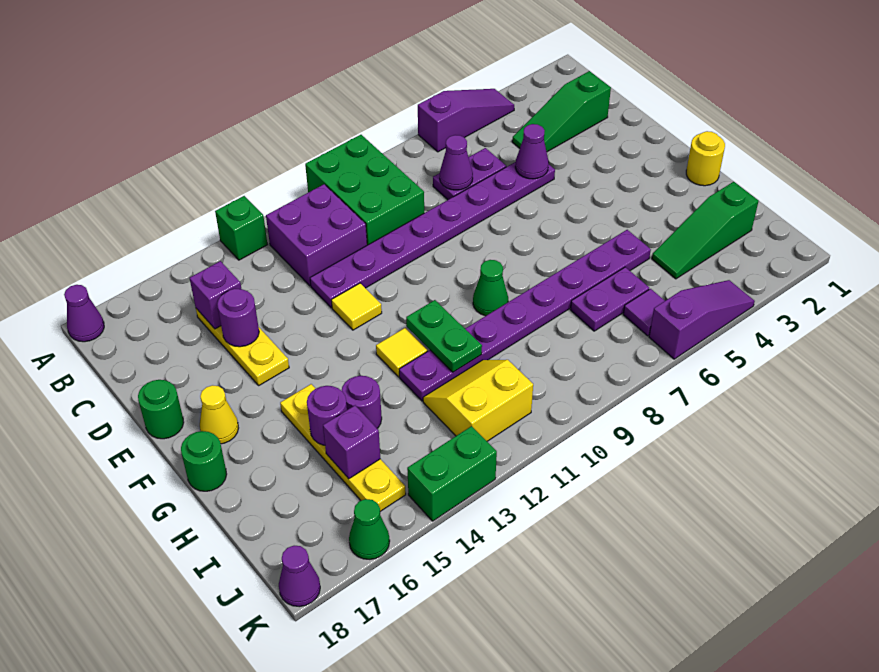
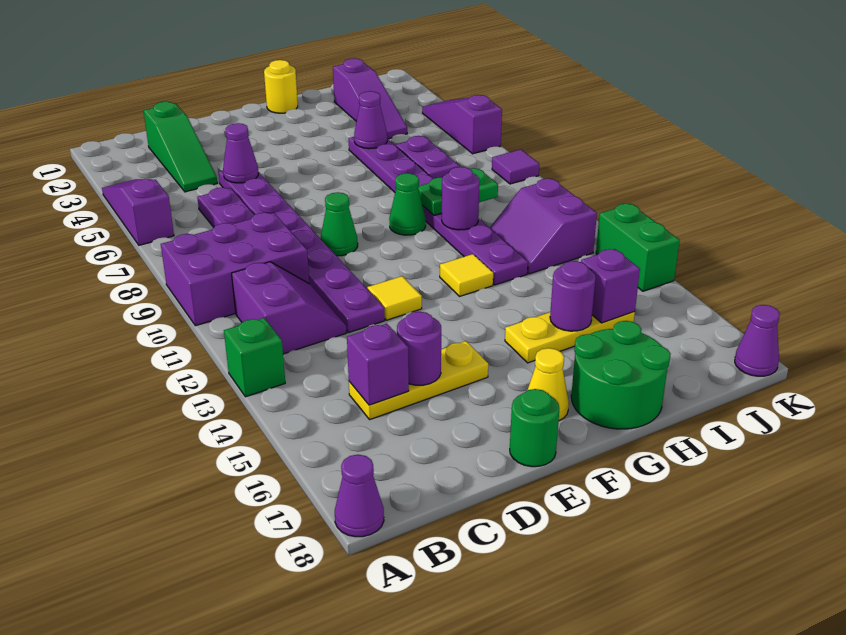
green 2x3 brick [305,135,424,245] -> purple 2x3 brick [161,213,309,326]
purple 2x2 brick [266,184,367,286] -> purple 2x2 slope [232,262,346,354]
purple 1x1 cone [440,135,473,190] -> purple 1x1 cone moved to [354,91,387,149]
green 1x2 plate [406,300,482,372] -> green 1x2 plate moved to [418,168,498,216]
yellow 1x4 plate [280,384,406,511] -> yellow 1x3 plate [505,312,635,363]
green 1x1 round brick [181,431,227,491] -> green 2x2 round brick [571,321,671,429]
purple 1x1 round brick [342,376,382,428] -> purple 1x1 round brick moved to [442,167,480,230]
green 1x3 slope [652,182,759,279] -> purple 1x3 slope [333,58,407,139]
yellow 2x2 slope [423,360,533,441] -> purple 2x2 slope [490,179,597,274]
purple 1x1 tile [623,289,665,336] -> purple 1x1 tile moved to [492,149,539,184]
green 1x1 cone [349,499,390,559] -> green 1x1 cone moved to [320,192,358,256]

